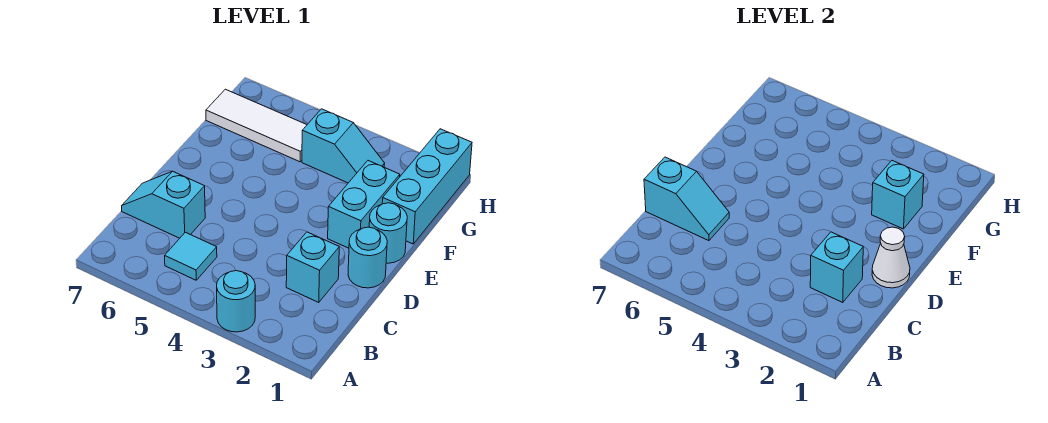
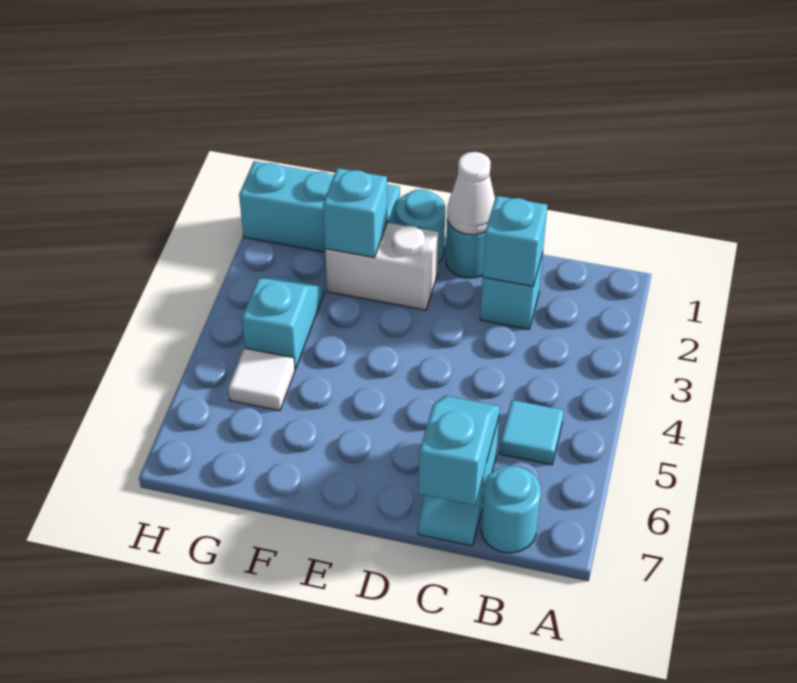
cyan 1x1 round brick [217,271,255,332] -> cyan 1x1 round brick moved to [481,466,541,553]
cyan 1x2 brick [328,161,400,248] -> white 1x2 brick [325,223,439,310]
white 1x3 tile [206,89,307,162] -> white 1x1 tile [228,348,295,411]

